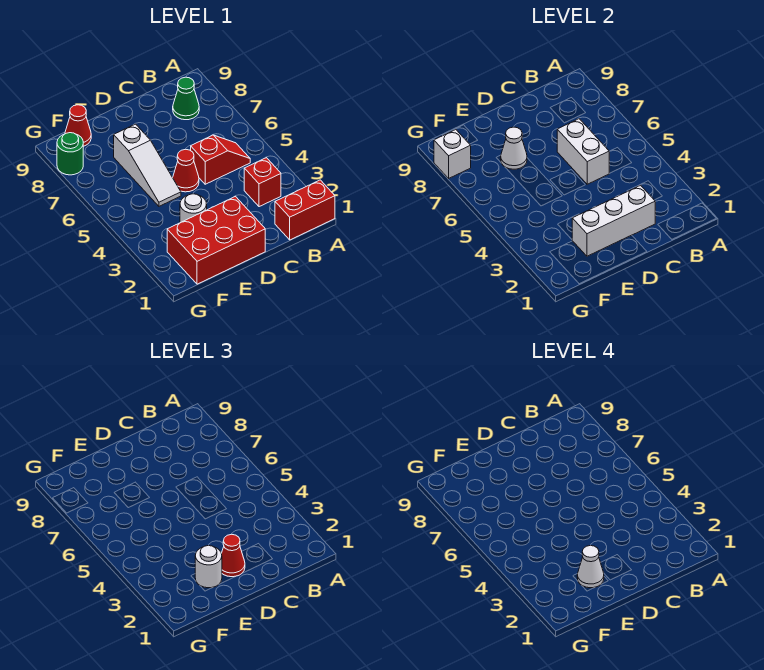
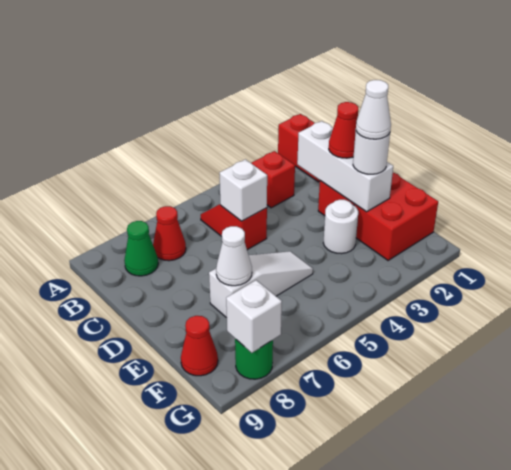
white 1x2 brick [557,119,609,184] -> white 1x1 brick [220,159,267,221]
red 1x1 cone [173,149,199,192] -> red 1x1 cone moved to [153,206,186,261]

